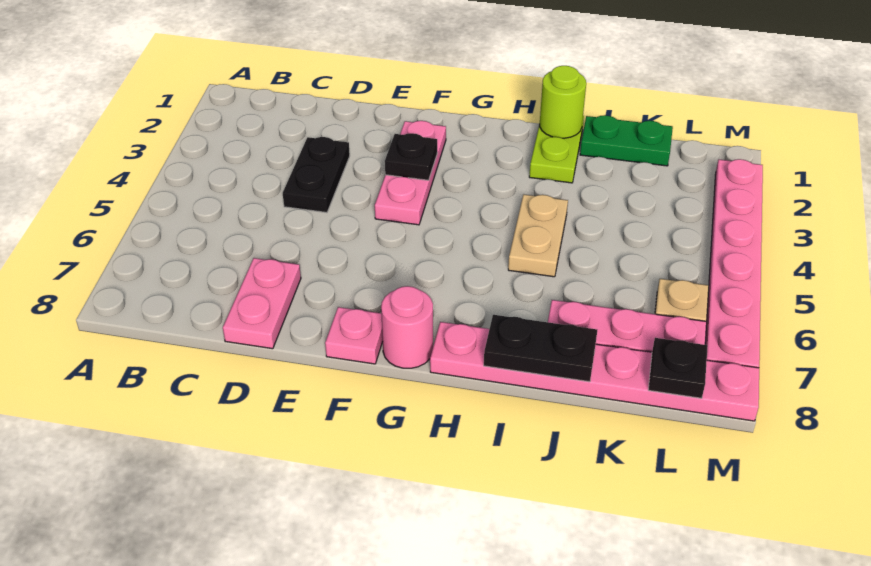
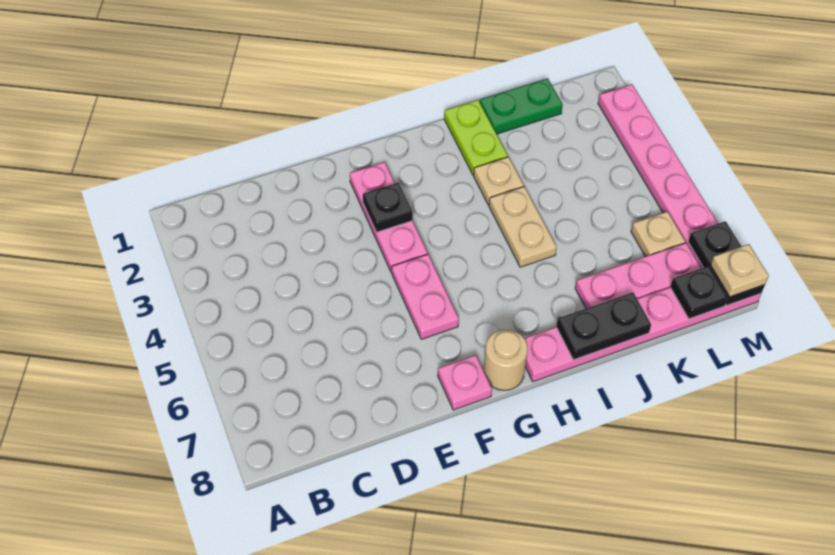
black 1x2 plate [283,137,350,213] -> black 1x2 plate moved to [688,221,765,306]
pink 1x2 plate [223,258,301,349] -> pink 1x2 plate moved to [392,254,459,339]
pink 1x1 round brick [381,286,433,368] -> tan 1x1 round brick [484,330,528,390]
lime 1x1 round brick [540,66,586,138] -> none
none -> tan 1x1 plate [474,157,524,205]
none -> tan 1x1 plate [711,244,769,297]

